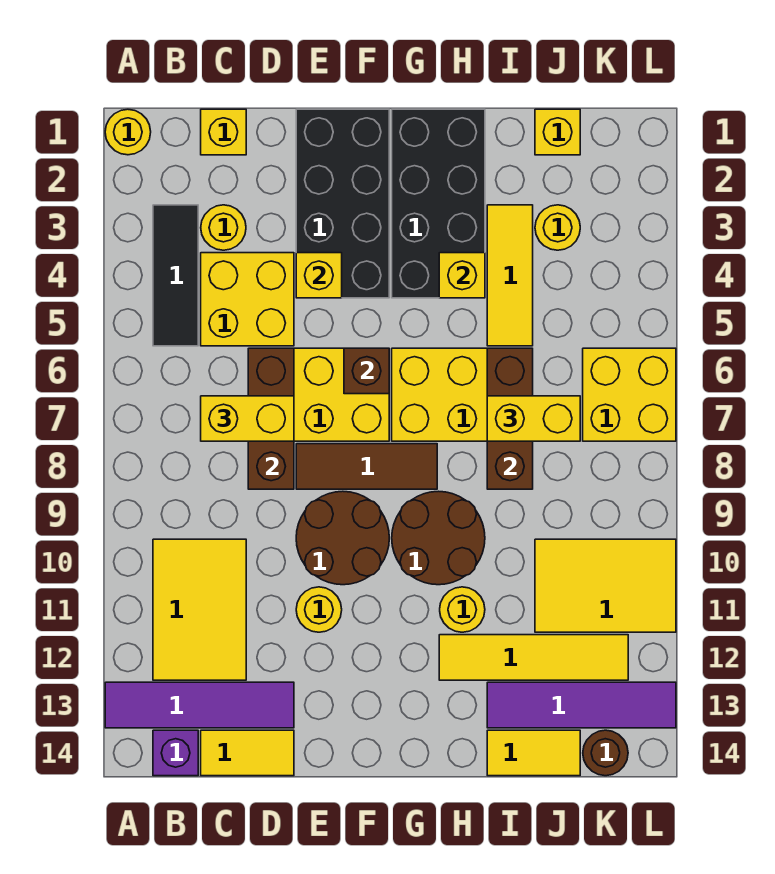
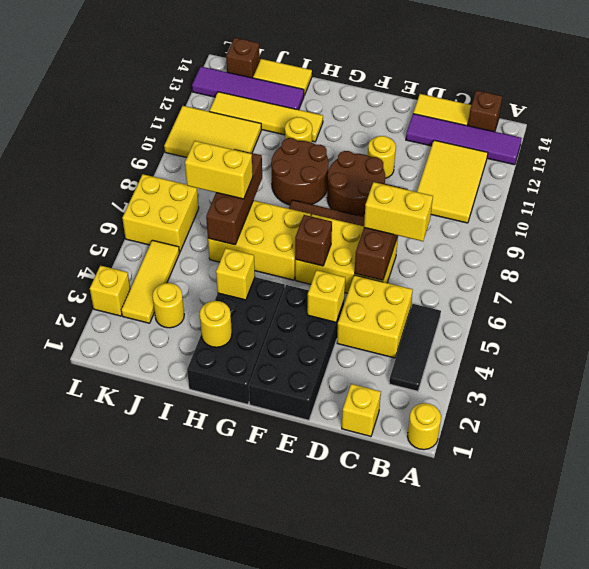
purple 1x1 brick [153,730,198,776] -> brown 1x1 brick [468,90,502,132]
yellow 1x1 round brick [201,205,246,250] -> yellow 1x1 round brick moved to [200,301,232,347]
yellow 1x3 tile [487,205,533,346] -> yellow 1x3 tile moved to [121,240,180,323]
yellow 1x1 brick [535,109,580,155] -> yellow 1x1 brick moved to [90,266,130,316]
brown 1x1 round brick [583,730,628,776] -> brown 1x1 brick [226,38,260,78]

